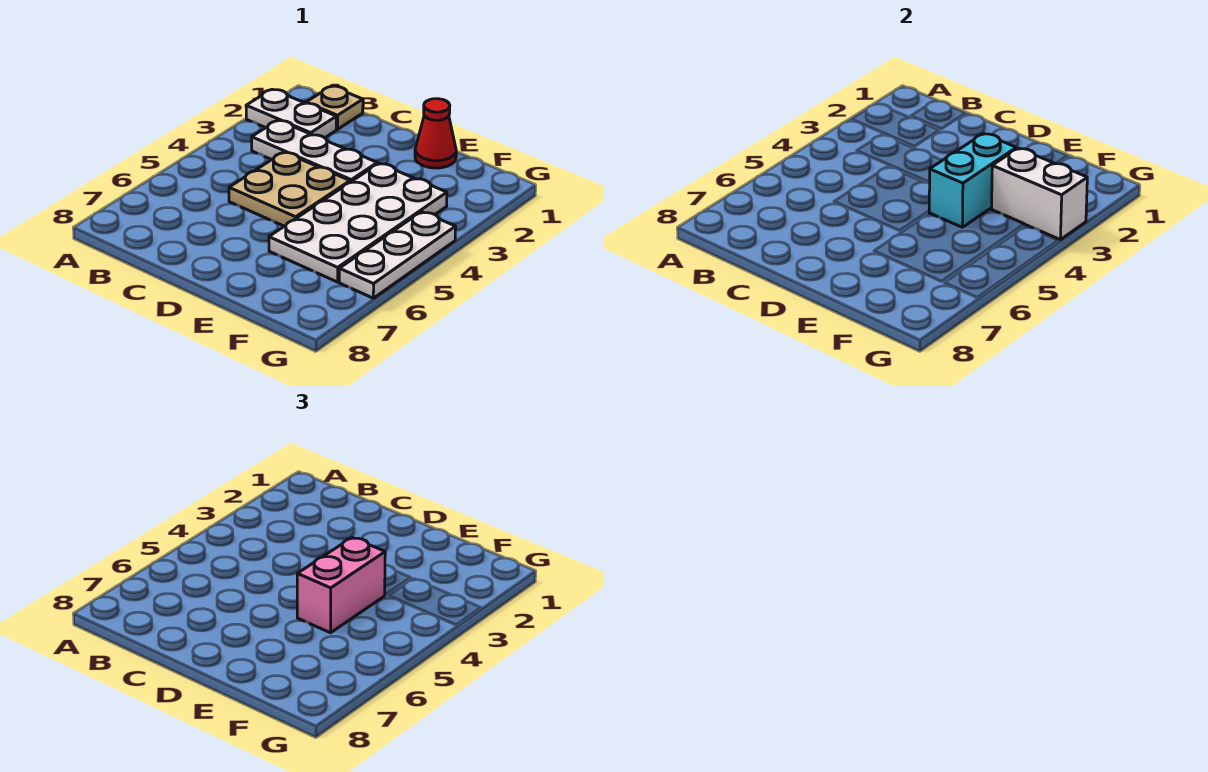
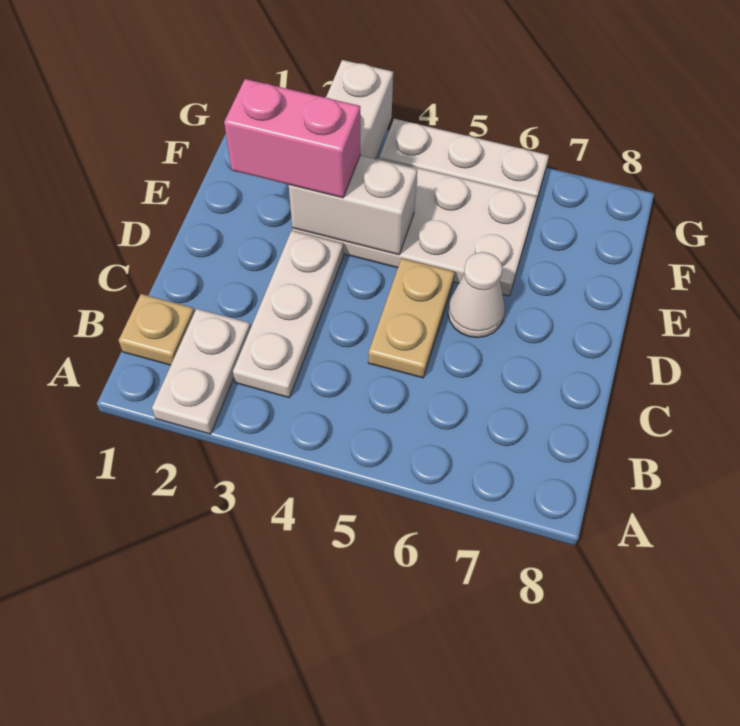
tan 2x2 plate [229,152,350,226] -> tan 1x2 plate [368,258,455,378]
none -> white 1x1 cone [448,252,505,338]
red 1x1 cone [415,99,456,168] -> none
cyan 1x2 brick [929,134,1016,227] -> white 1x2 brick [289,155,417,255]
pink 1x2 brick [297,538,385,633] -> pink 1x2 brick moved to [224,79,360,198]

